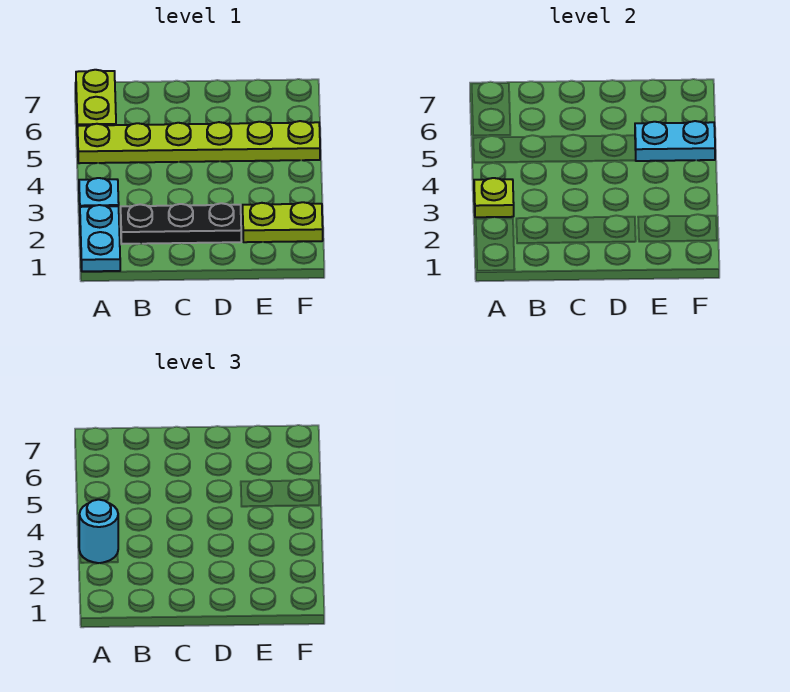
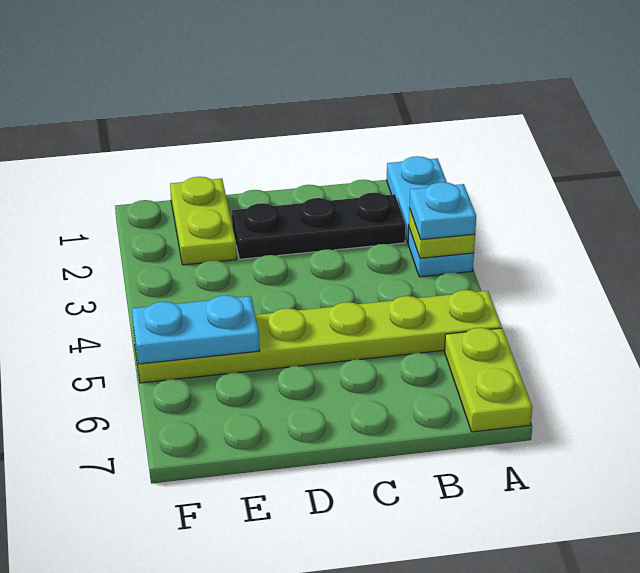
cyan 1x1 round brick [79,500,118,563] -> cyan 1x1 plate [409,182,476,240]
lime 1x2 plate [242,202,323,242] -> lime 1x2 plate turned to [170,177,237,265]

